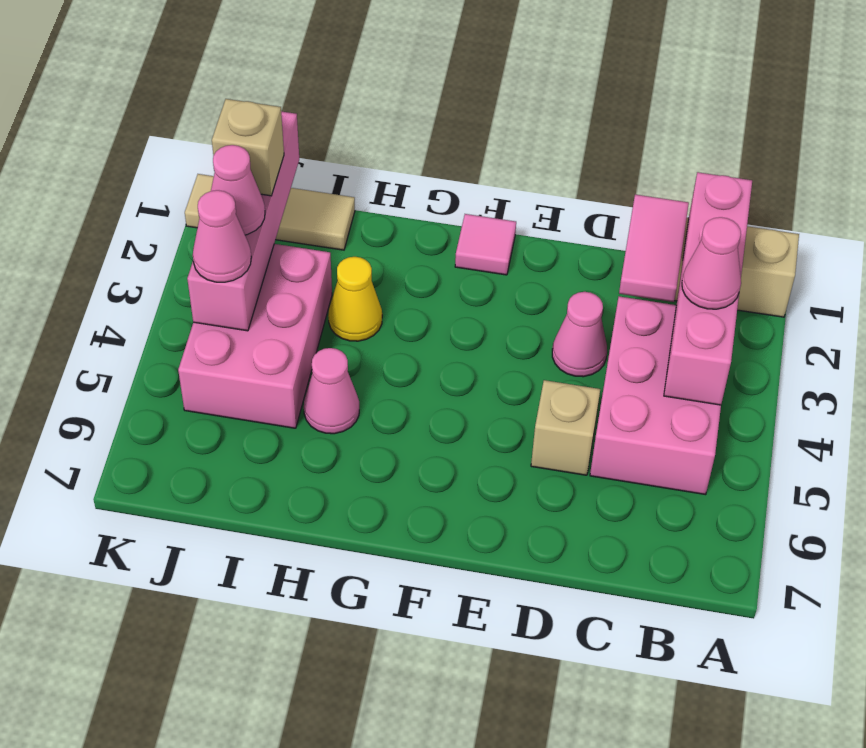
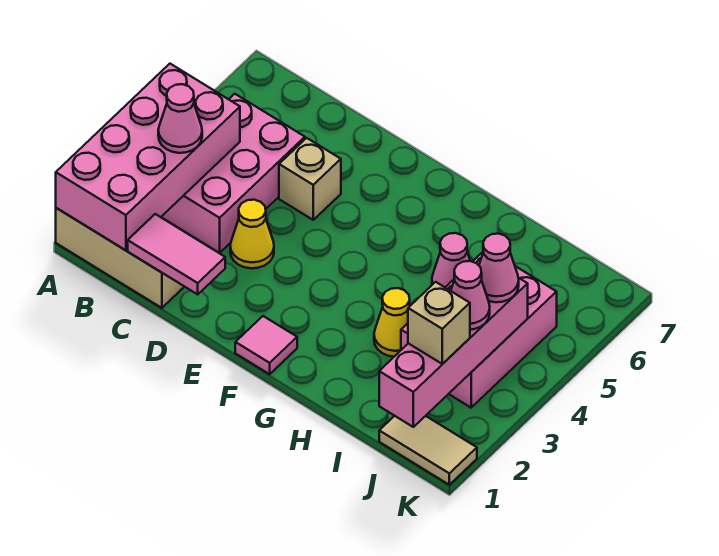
pink 1x4 brick [664,172,752,405] -> pink 2x4 brick [56,64,240,250]
pink 1x2 tile [619,195,689,302] -> pink 1x2 tile turned to [128,214,225,294]
pink 1x1 cone [552,292,607,377] -> yellow 1x1 cone [230,200,274,268]
tan 1x3 tile [185,174,355,250] -> tan 1x2 tile [379,416,477,485]

